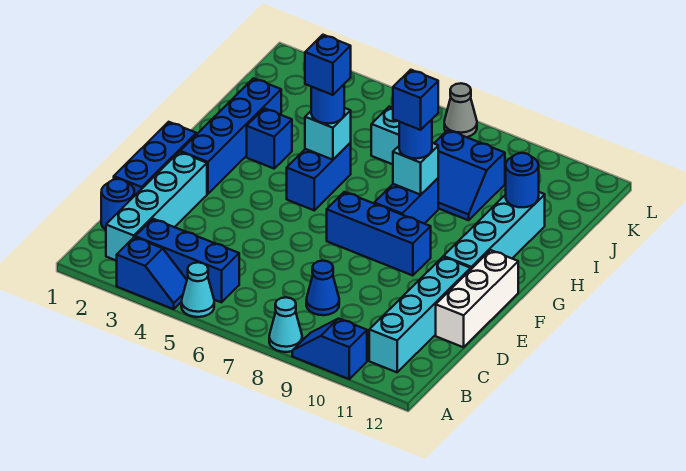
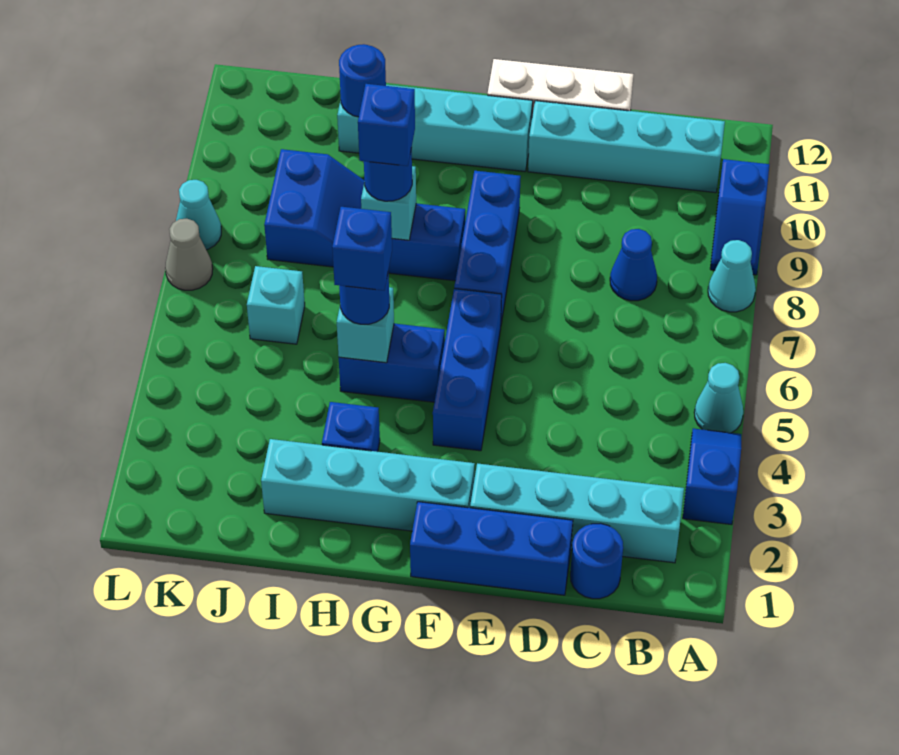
blue 1x3 brick [135,219,239,302] -> blue 1x3 brick moved to [433,289,502,451]
blue 1x4 brick [180,78,281,194] -> cyan 1x4 brick [261,439,475,531]
none -> cyan 1x1 cone [176,180,221,250]

